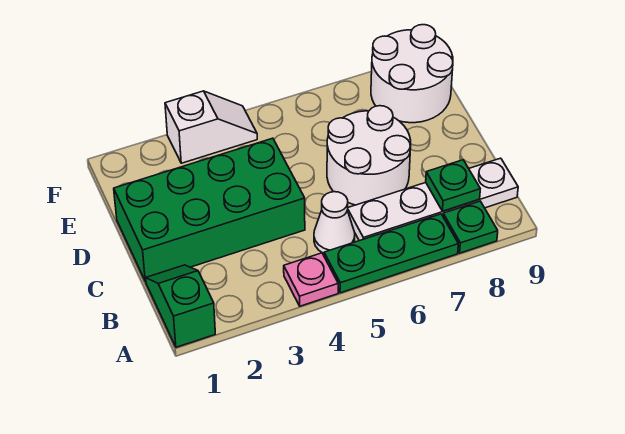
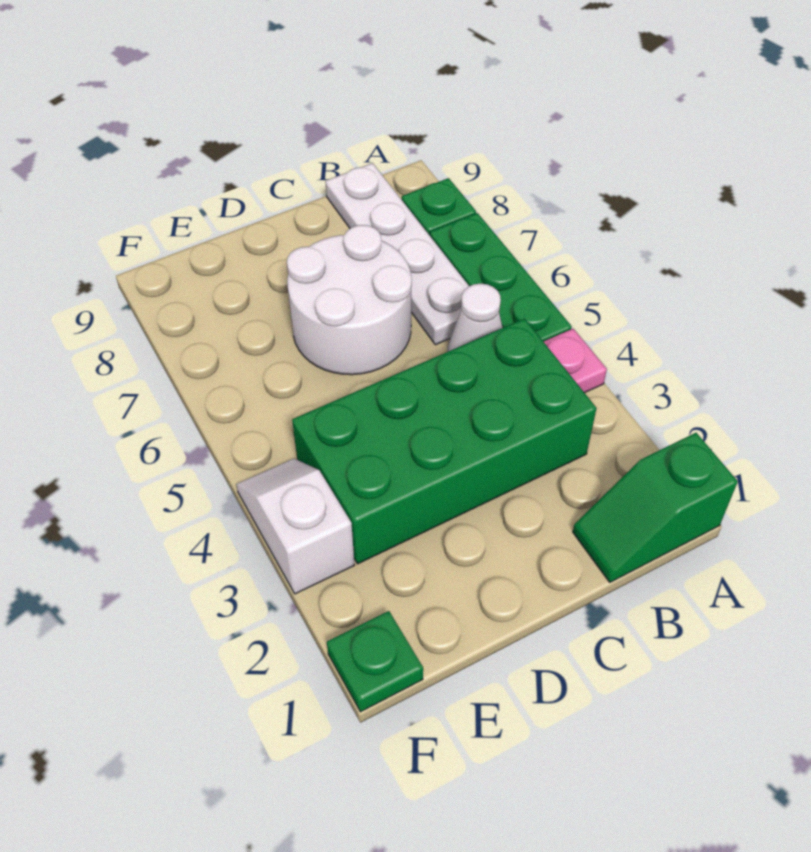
green 1x1 plate [426,160,480,211] -> green 1x1 plate moved to [327,611,423,712]
green 2x4 brick [114,138,305,282] -> green 2x4 brick turned to [292,319,597,564]
white 2x2 round brick [371,25,453,123] -> none

